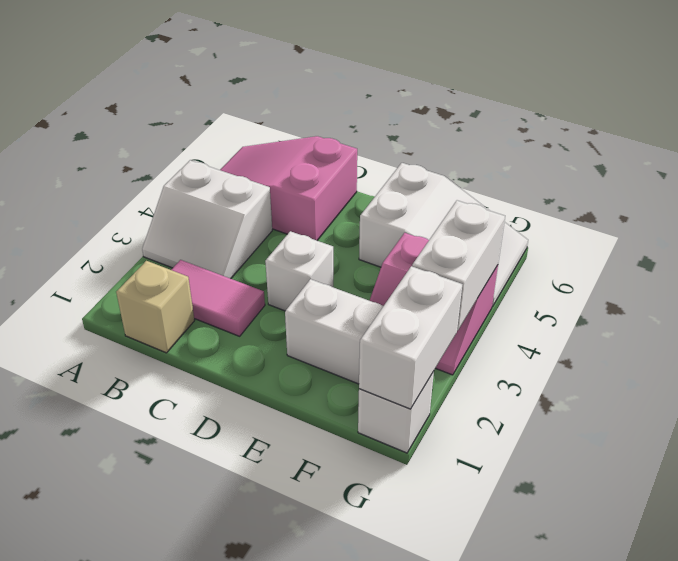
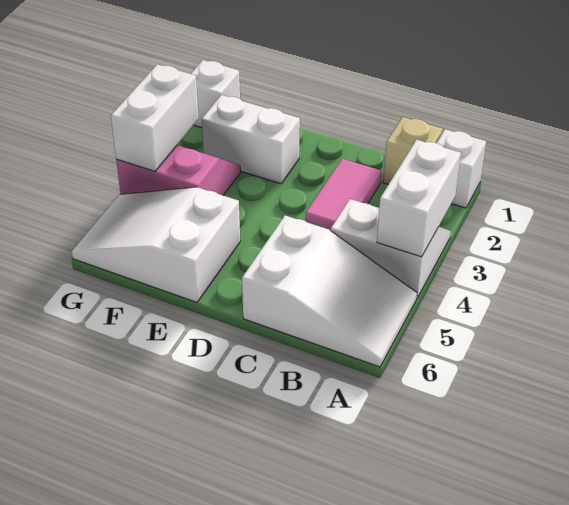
pink 2x3 slope [220,136,357,240] -> white 2x3 slope [242,216,417,367]
pink 1x2 tile [171,260,265,336] -> pink 1x2 tile turned to [306,159,381,231]
white 1x1 brick [265,231,333,311] -> white 1x1 brick moved to [437,129,486,208]
white 1x2 brick [359,266,462,409] -> white 1x2 brick moved to [377,140,461,257]

